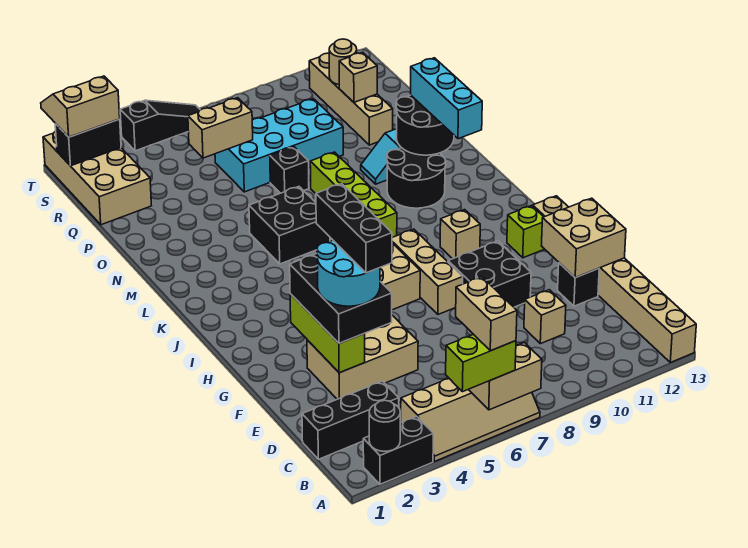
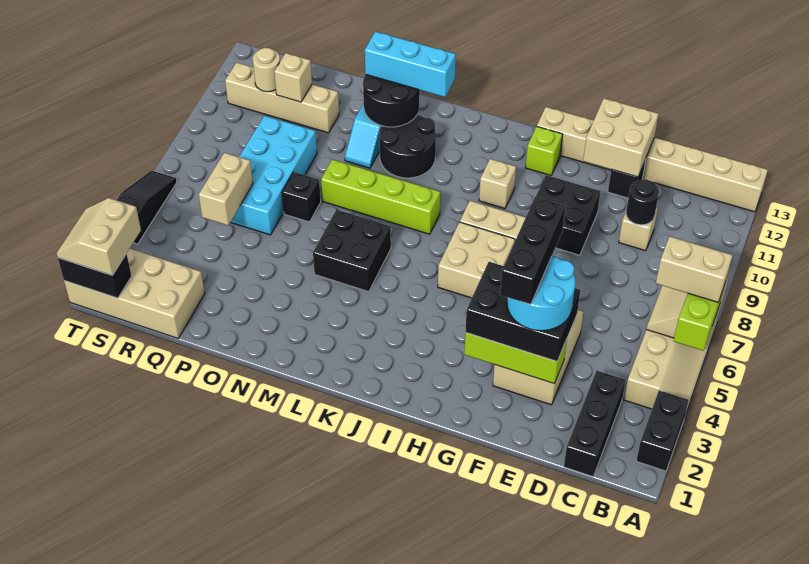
black 1x1 round brick [369,400,400,451] -> black 1x1 round brick moved to [626,180,659,225]
black 1x3 brick [316,184,392,273] -> black 1x3 brick turned to [500,197,565,305]
black 1x2 brick [55,119,121,166] -> black 1x2 brick turned to [58,254,131,298]

